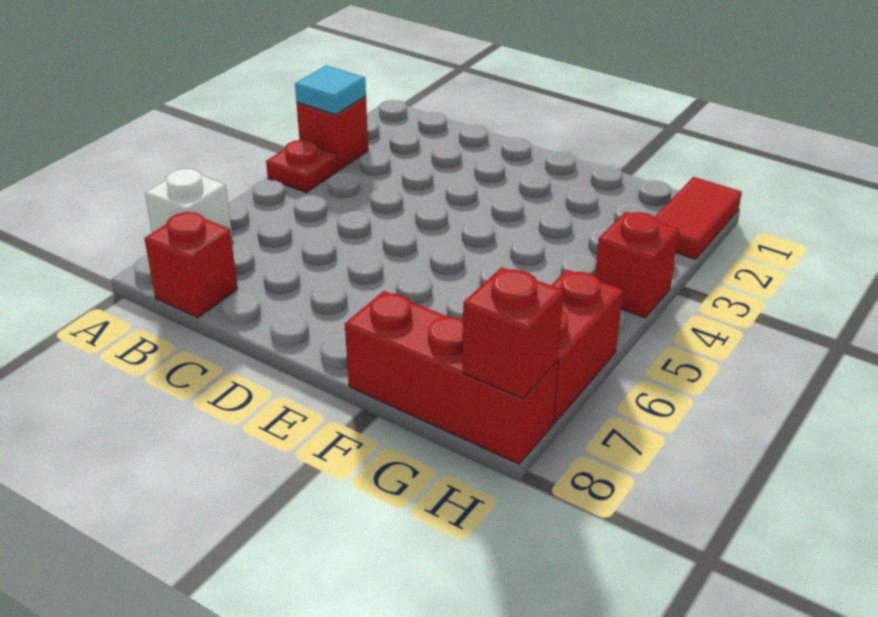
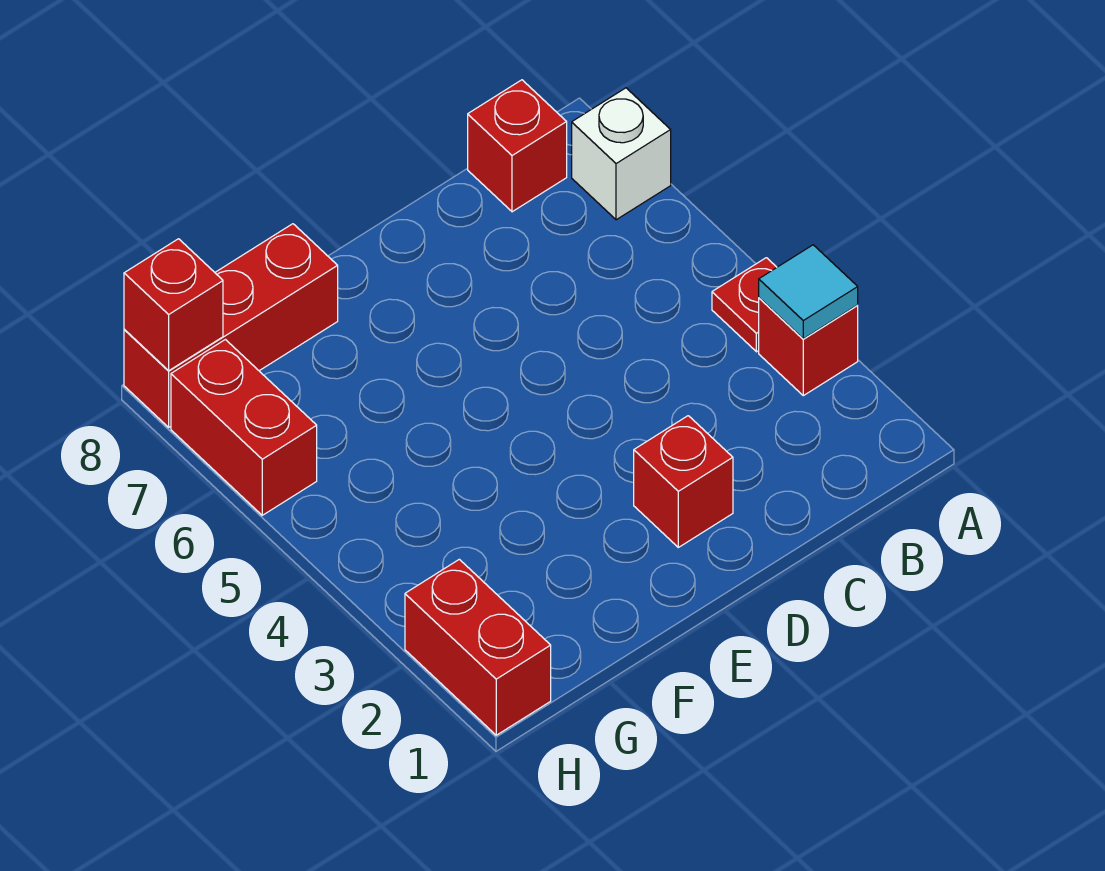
red 1x2 tile [655,177,742,259] -> red 1x2 brick [405,559,551,735]
red 1x1 brick [595,212,679,318] -> red 1x1 brick moved to [634,416,733,547]

